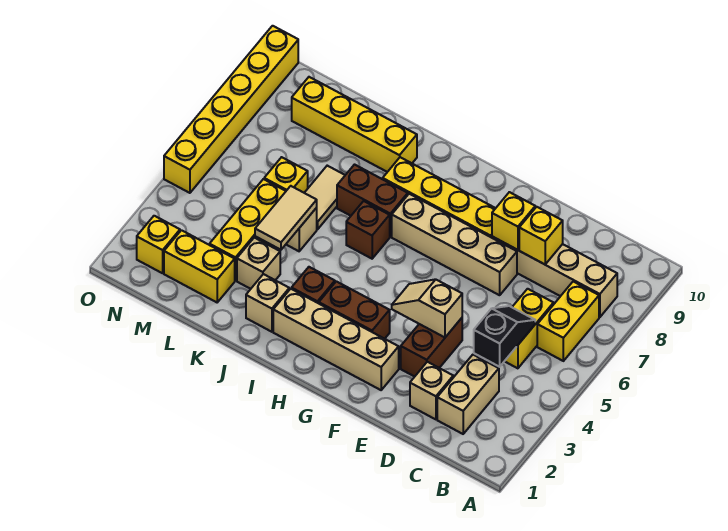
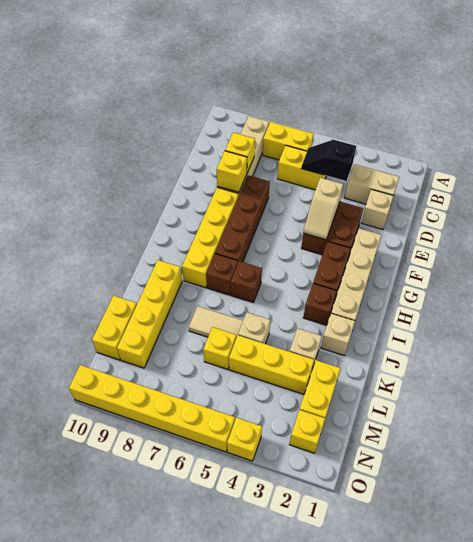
brown 1x2 brick [401,318,462,377] -> brown 2x2 brick [301,201,364,258]
tan 1x4 brick [392,194,517,295] -> brown 1x4 brick [215,175,270,262]
brown 1x2 brick [337,165,408,237] -> brown 1x1 brick [206,254,238,295]
tan 1x2 tile [255,186,317,250] -> none
none -> yellow 1x2 brick [92,296,137,360]
none -> yellow 1x1 brick [227,418,262,461]

